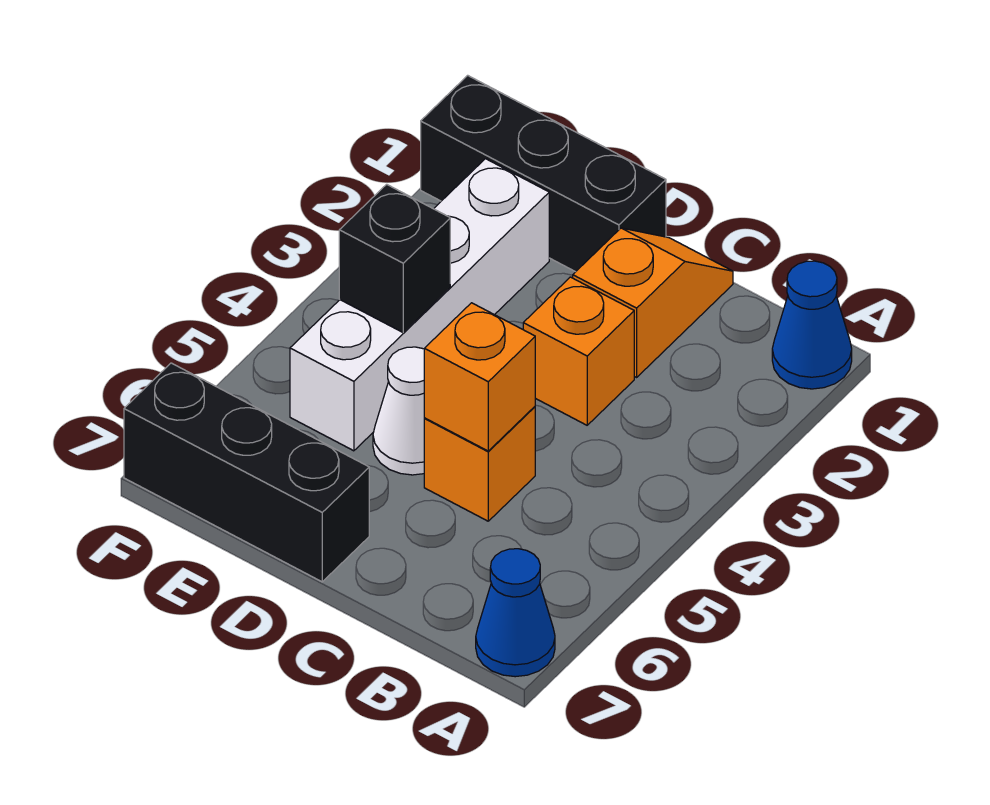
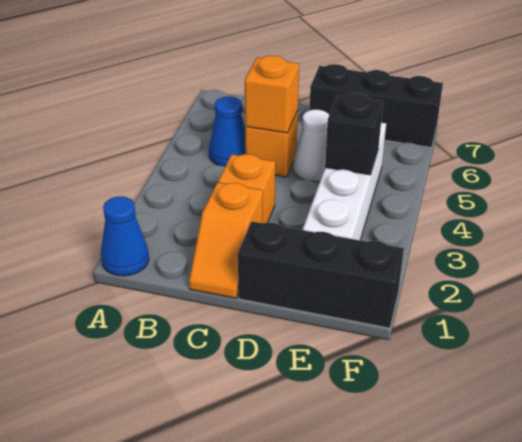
blue 1x1 cone [476,549,555,677] -> blue 1x1 cone moved to [209,97,246,167]

